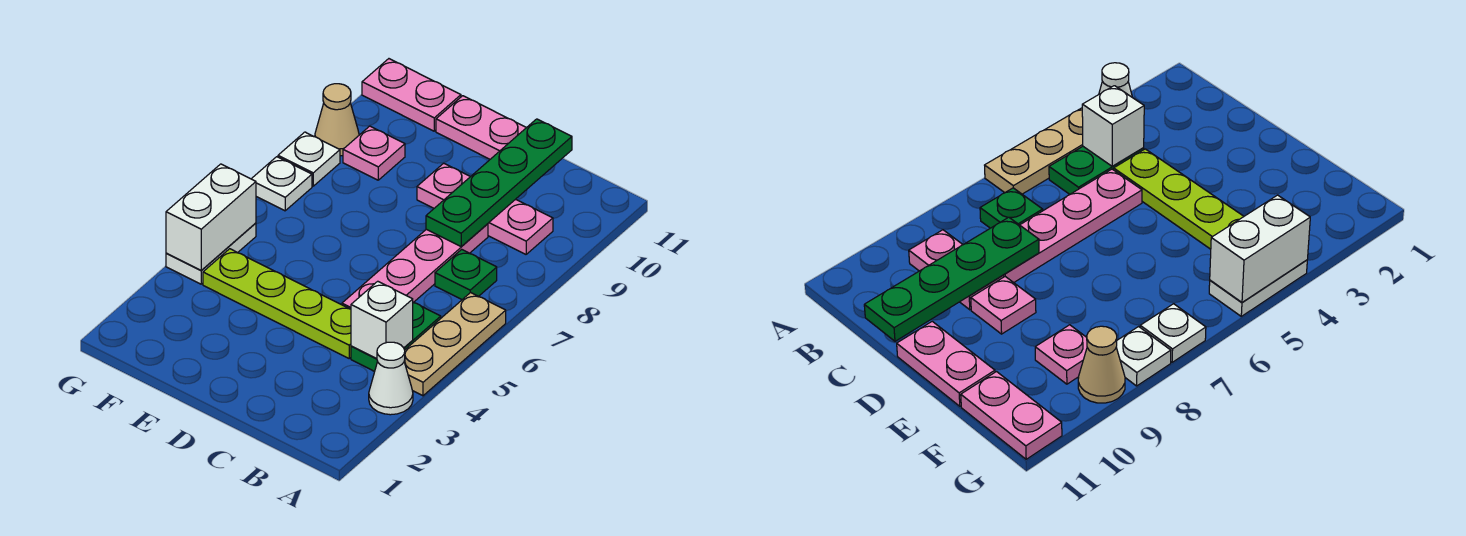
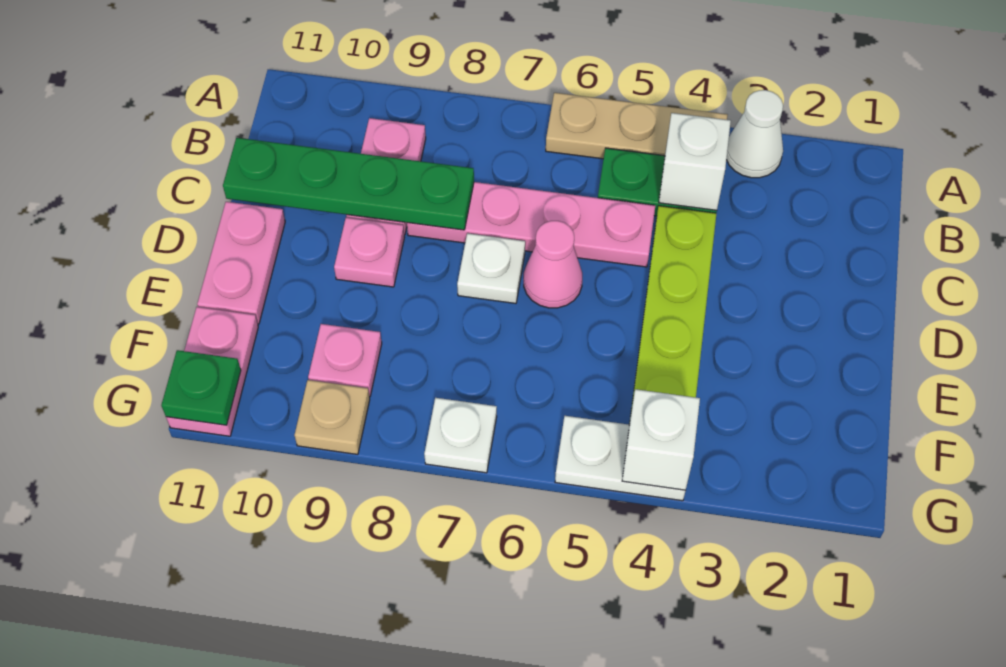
green 1x1 plate [435,249,497,299] -> green 1x1 plate moved to [161,350,241,425]
none -> pink 1x1 cone [524,221,582,308]
white 1x2 brick [166,164,256,270] -> white 1x1 brick [622,389,700,490]
white 1x1 plate [278,132,340,186] -> white 1x1 plate moved to [457,233,525,303]
tan 1x1 cone [315,84,359,156] -> tan 1x1 plate [295,380,370,454]

